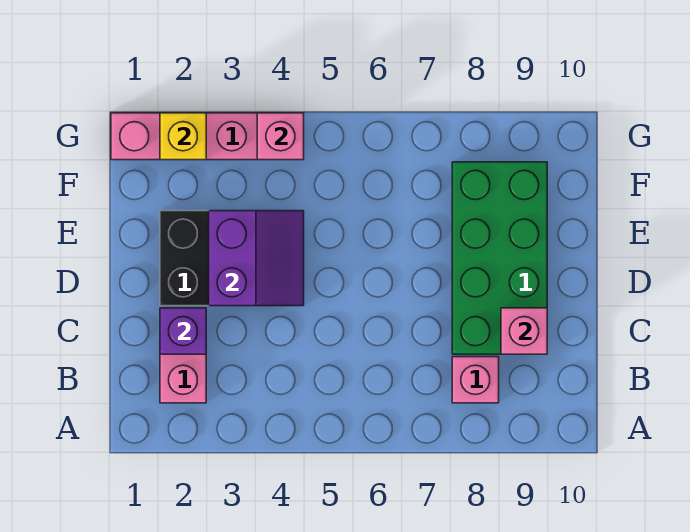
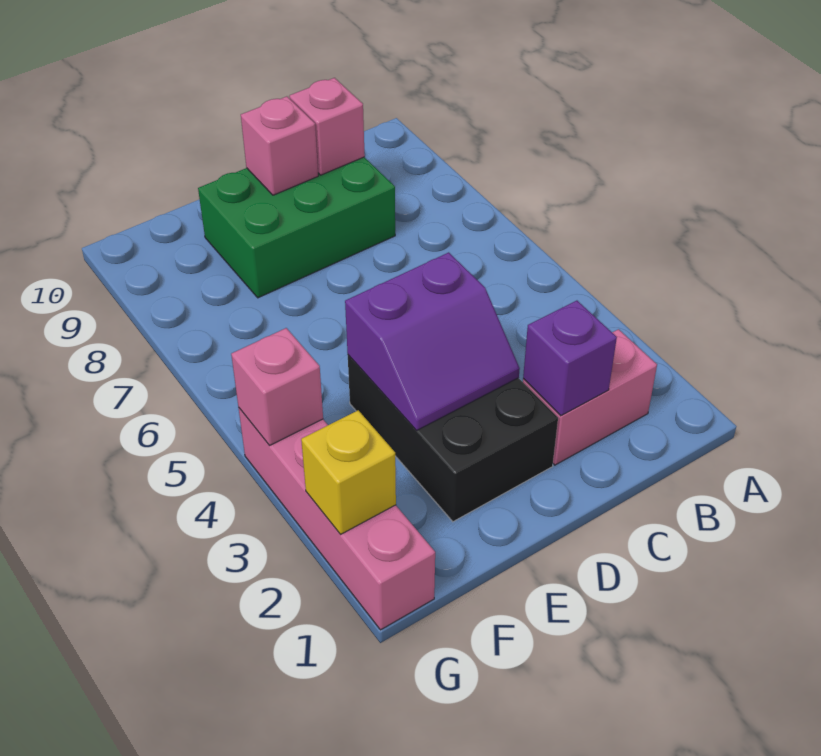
pink 1x1 brick [452,357,499,403] -> pink 1x1 brick moved to [241,96,318,195]
green 2x4 brick [452,162,547,354] -> green 2x3 brick [198,157,395,298]
purple 2x2 slope [209,211,304,306] -> purple 2x2 slope turned to [345,252,520,431]

